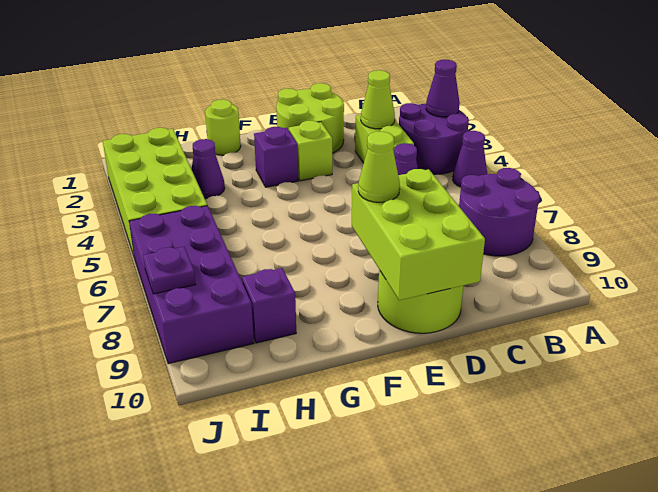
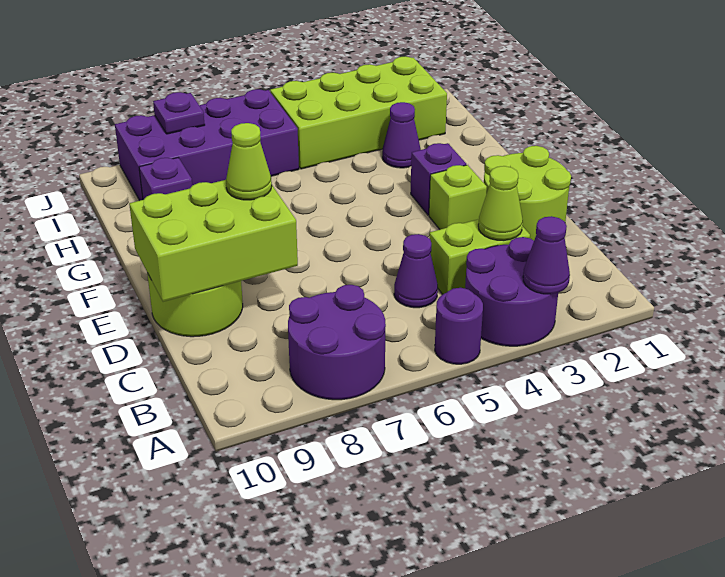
purple 1x1 cone [453,131,487,187] -> purple 1x1 round brick [435,288,483,364]
lime 1x1 round brick [205,99,241,155] -> none

